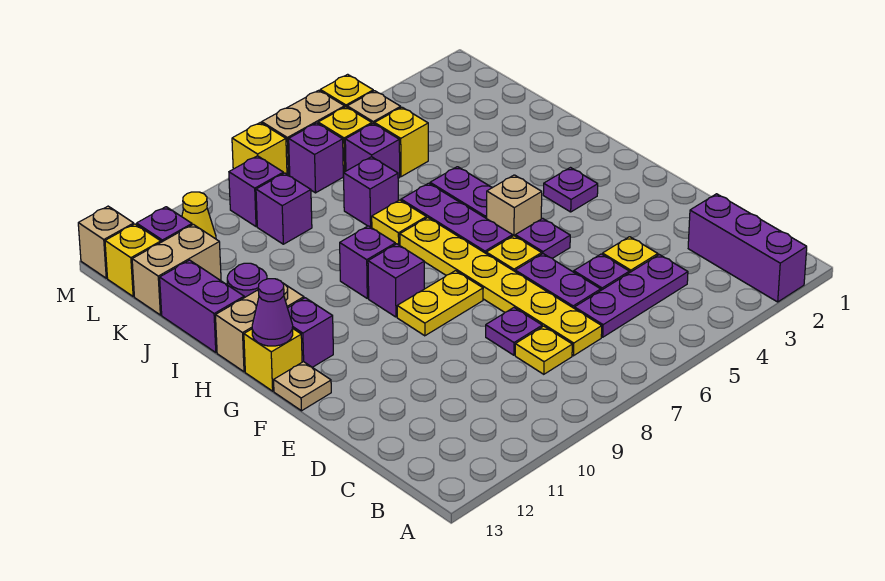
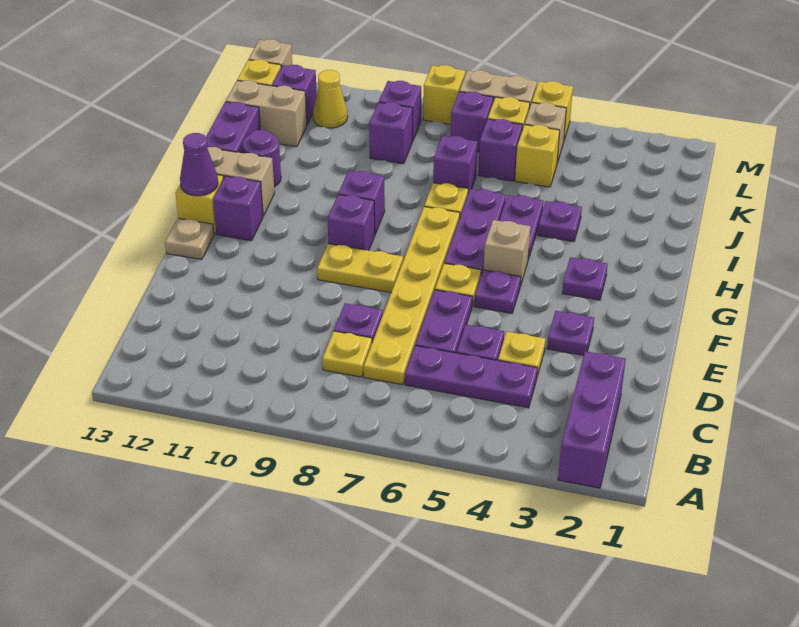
none -> purple 1x1 plate [547,311,594,355]
none -> purple 1x1 plate [538,201,582,242]

